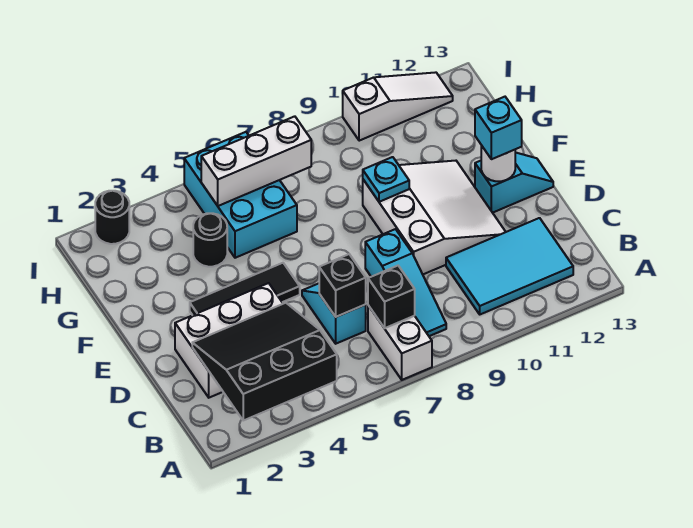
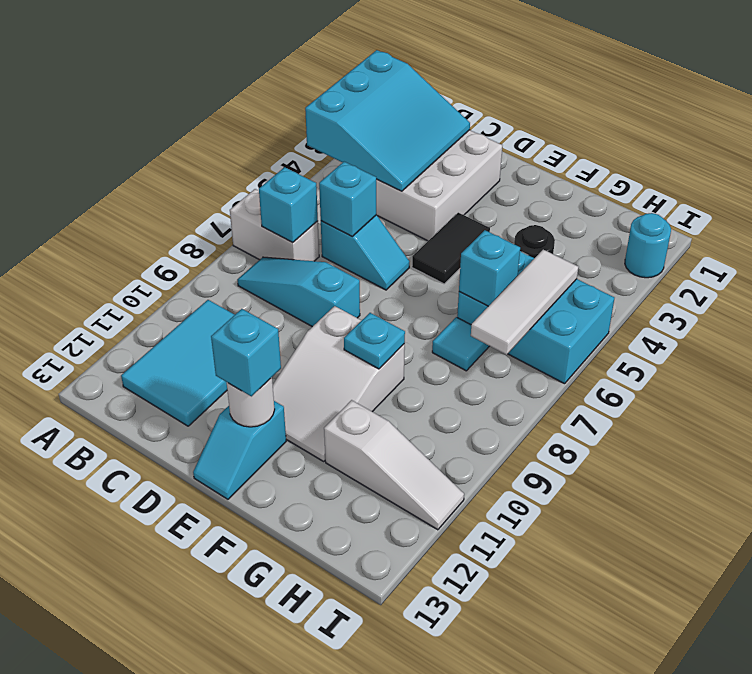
black 3x3 slope [192,303,337,420] -> cyan 3x3 slope [305,50,470,191]
black 1x1 brick [368,266,415,328] -> cyan 1x1 brick [259,167,318,242]
black 1x1 brick [319,254,366,317] -> cyan 1x1 brick [319,162,376,236]
white 3x3 slope [363,161,505,274] -> white 2x3 slope [273,306,405,461]
black 1x3 tile [190,263,300,315] -> black 1x2 tile [412,213,490,284]
none -> cyan 1x1 brick [459,230,520,306]
none -> cyan 1x1 tile [432,317,489,371]
white 1x3 brick [201,116,311,206] -> white 1x3 tile [471,250,578,355]
black 1x1 round brick [95,191,129,244] -> cyan 1x1 round brick [625,213,671,278]
white 1x3 slope [343,72,453,141] -> white 1x3 slope turned to [324,400,464,530]

